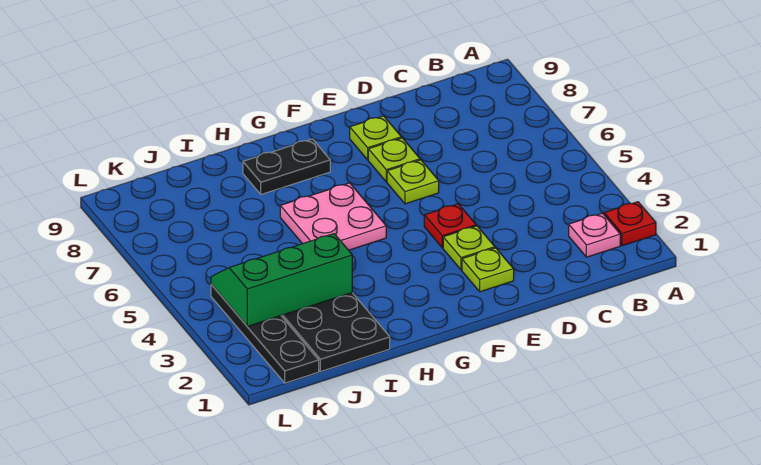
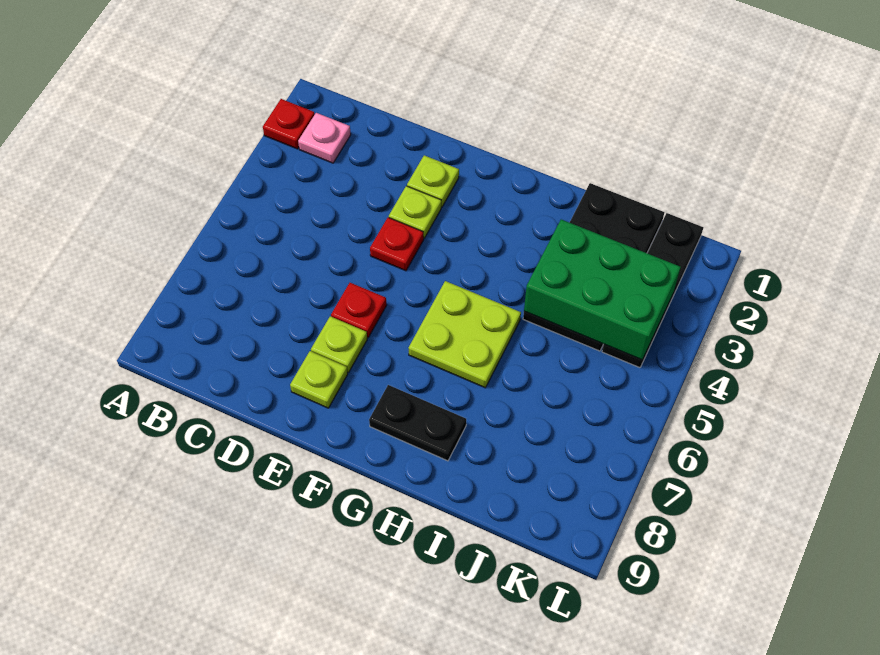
lime 1x1 plate [387,160,439,204] -> red 1x1 plate [331,283,387,338]
pink 2x2 plate [280,183,386,250] -> lime 2x2 plate [409,281,521,388]
green 2x3 slope [211,234,352,326] -> green 2x3 brick [524,219,681,360]

